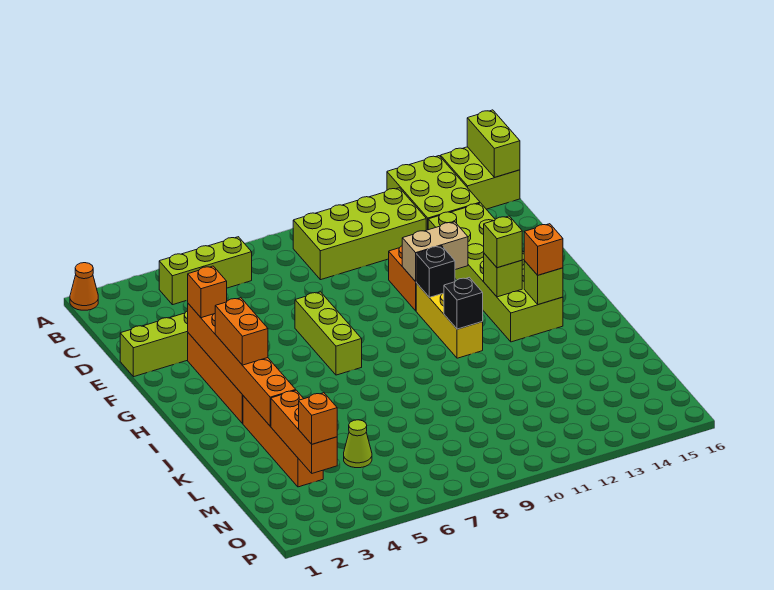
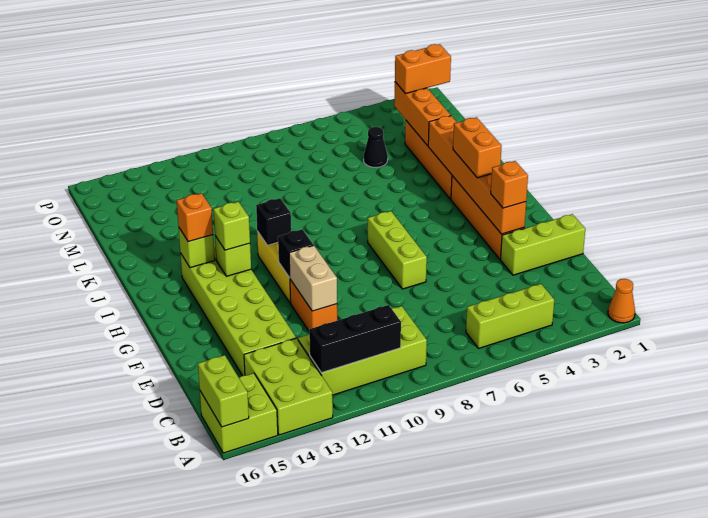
none -> black 1x3 brick [309,305,401,373]
tan 1x2 brick [402,222,468,282] -> tan 1x2 brick turned to [289,245,337,311]
lime 1x1 cone [344,420,372,468] -> black 1x1 cone [364,127,388,167]
orange 1x1 brick [299,393,337,444] -> orange 1x2 brick [395,44,451,94]

